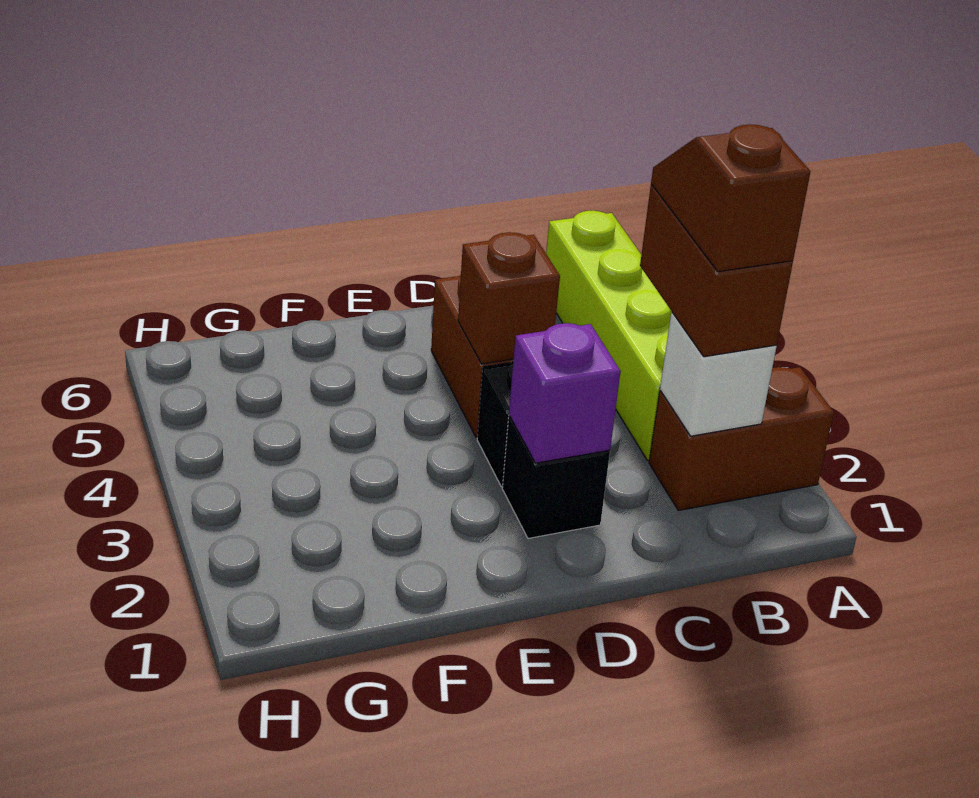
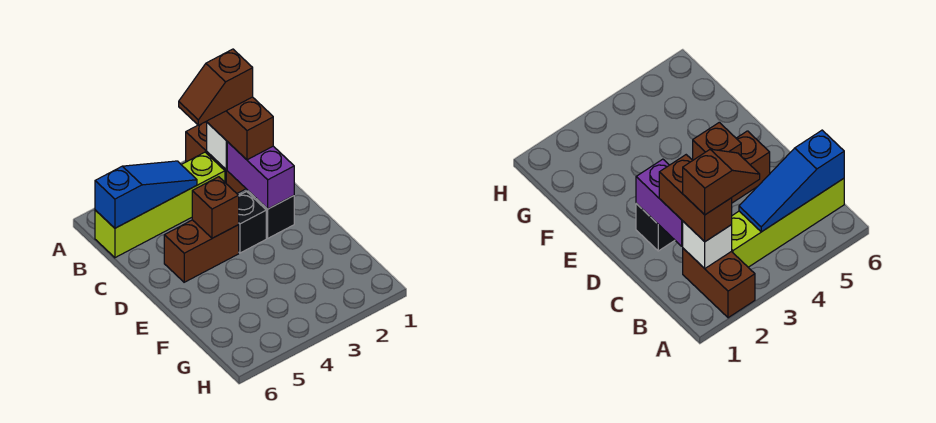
brown 1x2 brick [640,184,793,357] -> brown 1x2 brick turned to [207,97,273,160]
none -> blue 1x3 slope [95,161,197,228]
purple 1x1 brick [509,323,621,463] -> purple 1x2 brick [227,142,294,209]

